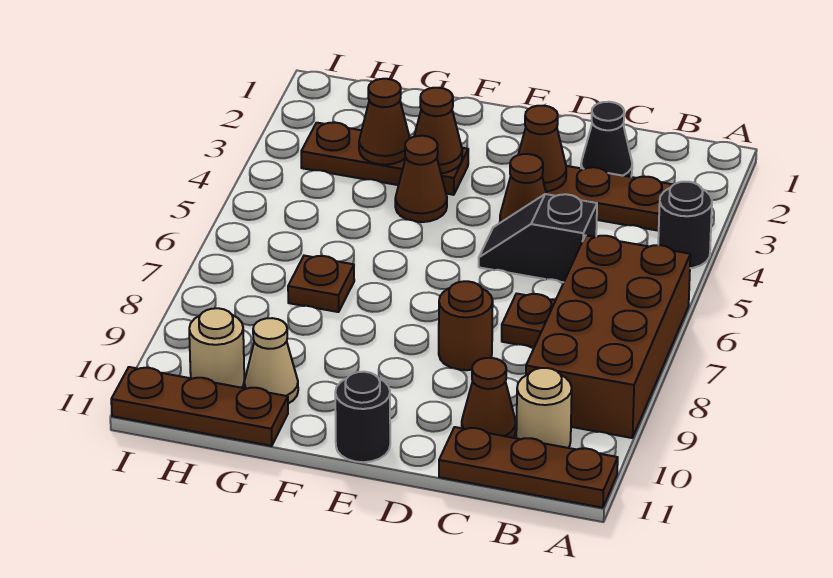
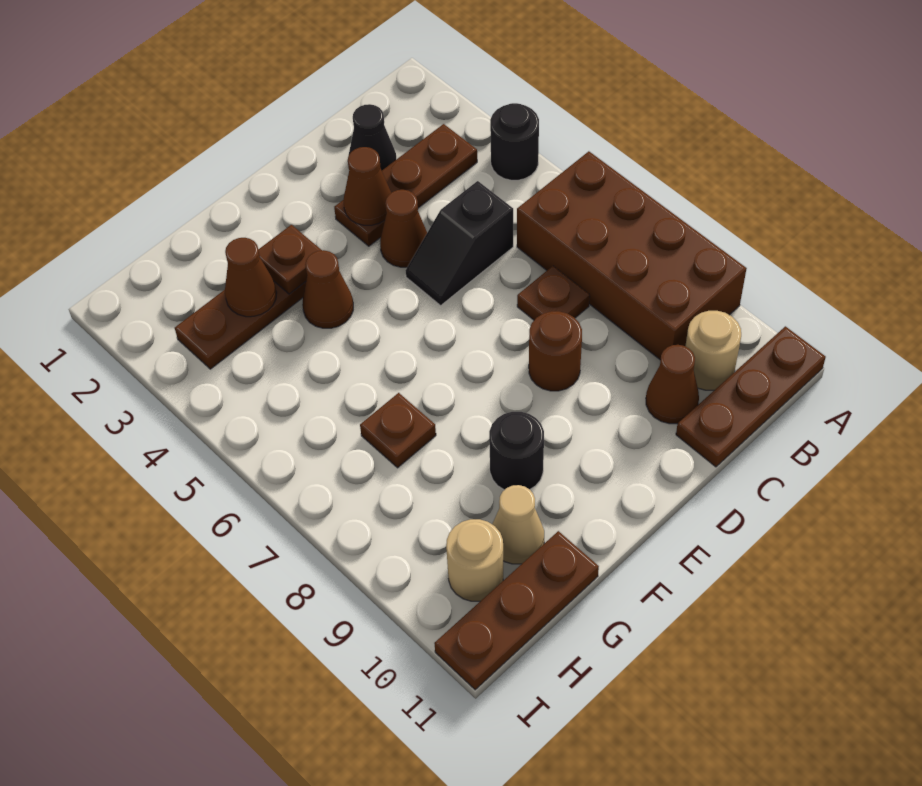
black 1x1 round brick [335,372,390,462] -> black 1x1 round brick moved to [489,412,544,490]
brown 1x1 cone [414,88,462,173] -> brown 1x1 plate [258,225,322,294]

